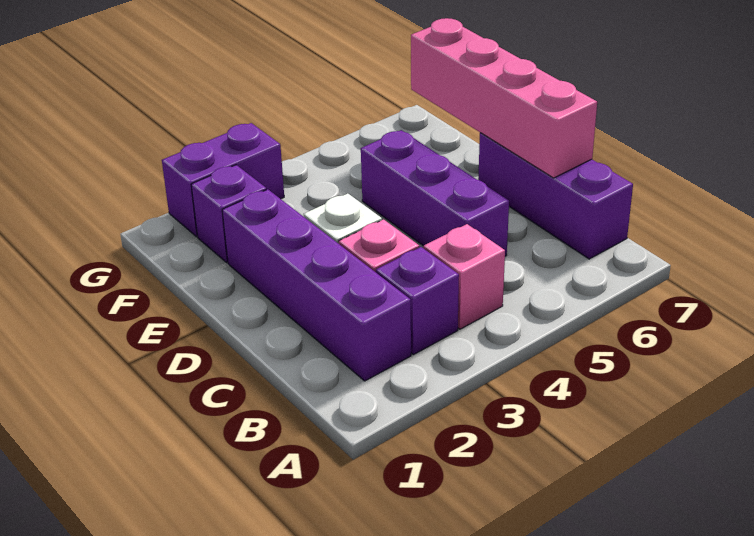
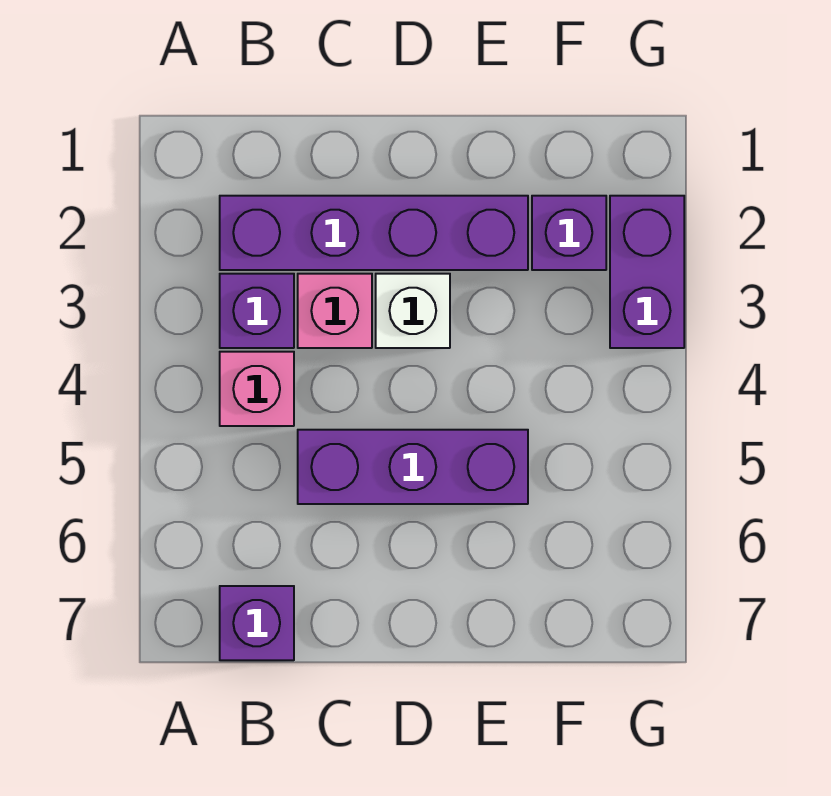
purple 1x3 brick [478,133,633,259] -> purple 1x1 brick [220,586,294,660]
pink 1x4 brick [411,18,597,178] -> none

